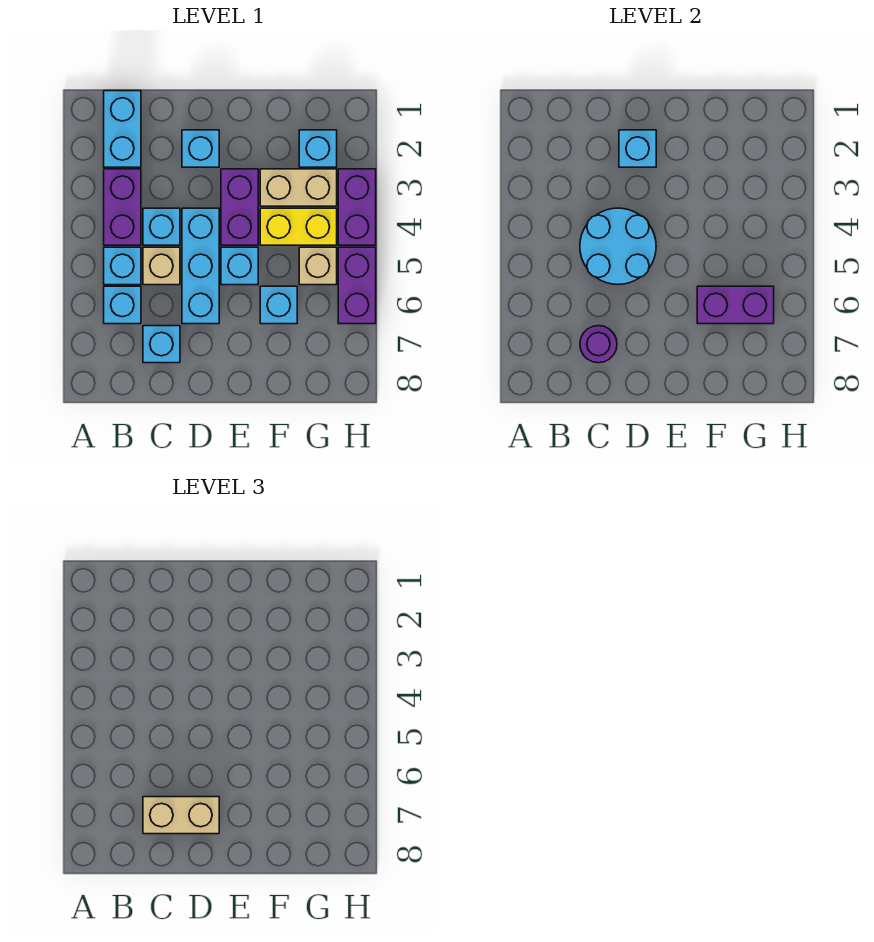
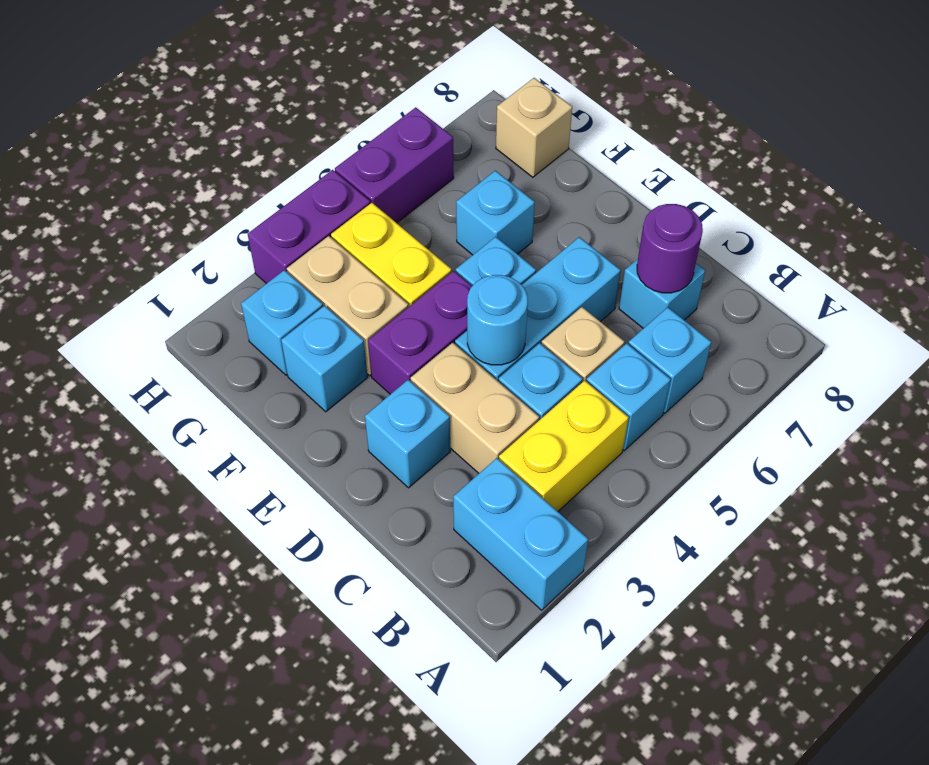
cyan 1x2 brick [104,91,141,167] -> cyan 1x2 brick turned to [453,458,588,610]
purple 1x2 brick [104,169,141,245] -> yellow 1x2 brick [499,380,629,511]
cyan 2x2 round brick [580,208,656,284] -> cyan 1x1 round brick [467,275,528,365]
tan 1x2 brick [143,797,219,834] -> tan 1x2 brick moved to [410,343,539,473]
cyan 1x1 brick [619,130,656,167] -> cyan 1x1 brick moved to [281,306,368,412]
purple 1x2 brick [697,286,774,324] -> none
tan 1x1 brick [299,247,337,285] -> tan 1x1 brick moved to [496,78,572,177]

